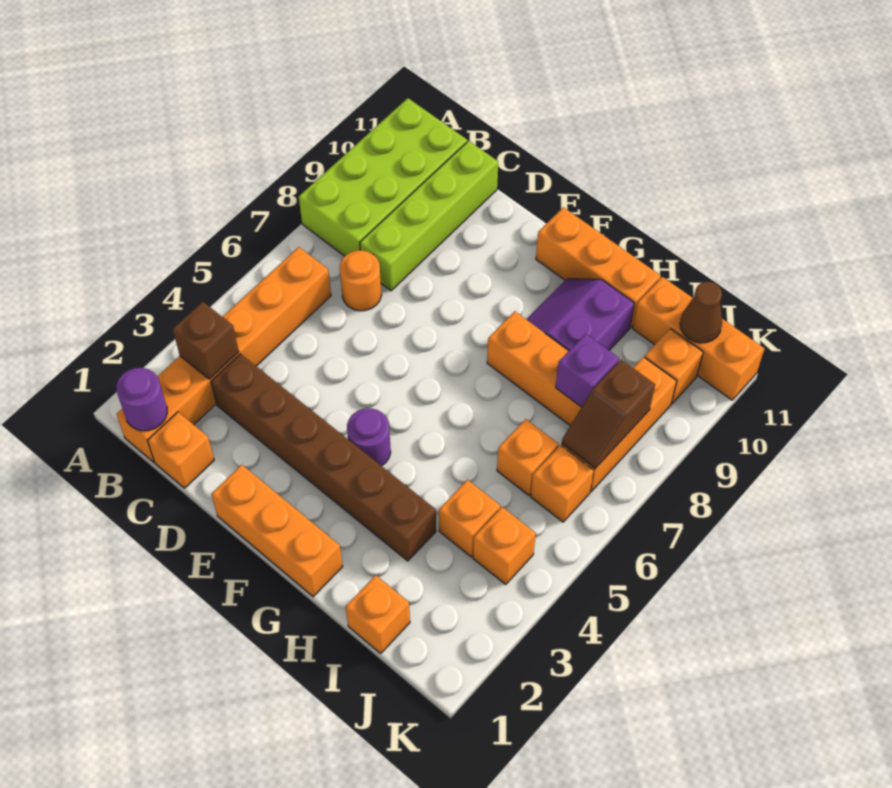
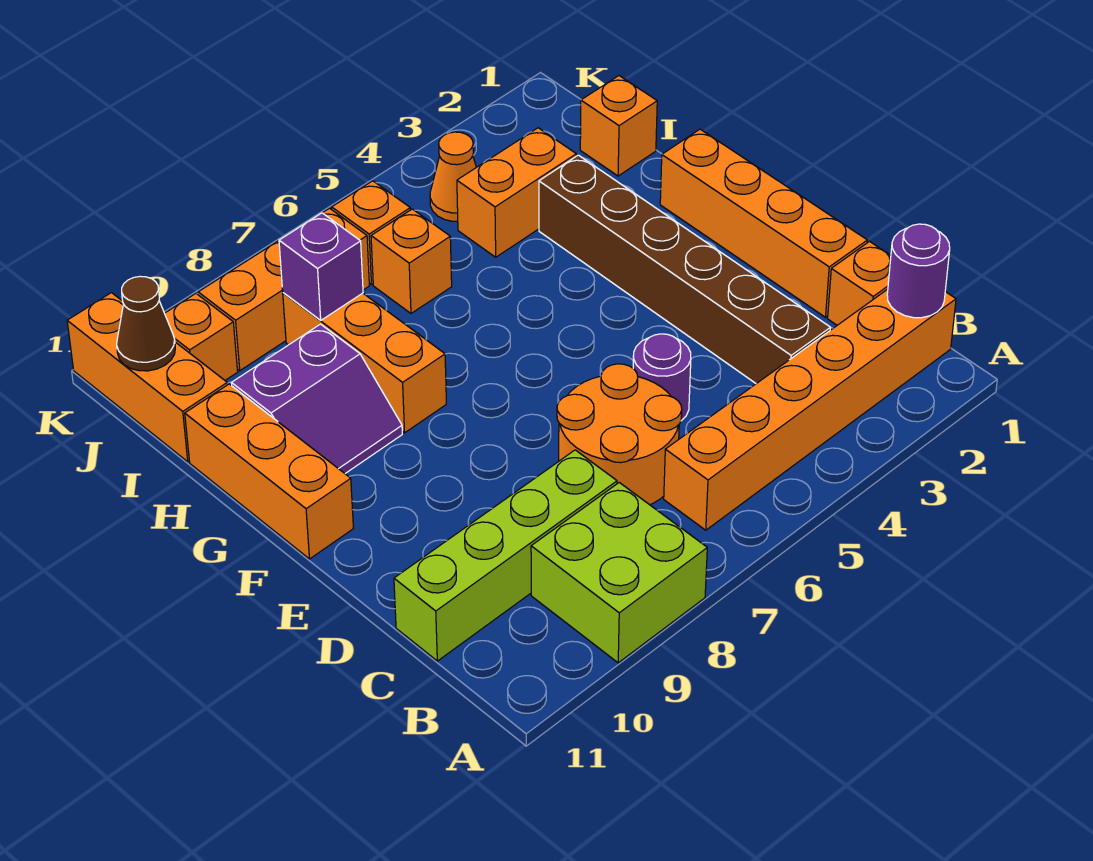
lime 2x4 brick [299,98,467,256] -> lime 2x2 brick [531,483,707,663]
brown 1x1 brick [173,302,239,379] -> none
orange 1x1 round brick [340,250,382,311] -> orange 2x2 round brick [557,364,682,505]
orange 1x3 brick [211,465,343,597] -> orange 1x4 brick [660,129,867,317]
purple 1x1 round brick [347,408,391,466] -> purple 1x1 round brick moved to [633,334,691,421]
orange 1x1 brick [439,480,500,557] -> orange 1x2 brick [457,128,576,257]
orange 1x1 brick [473,507,536,584] -> orange 1x1 cone [430,132,476,221]
brown 1x2 slope [562,360,655,468] -> none

